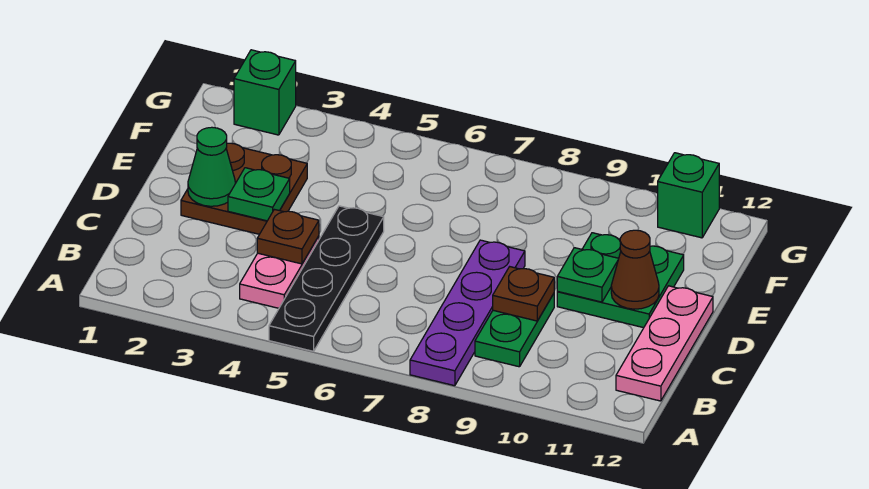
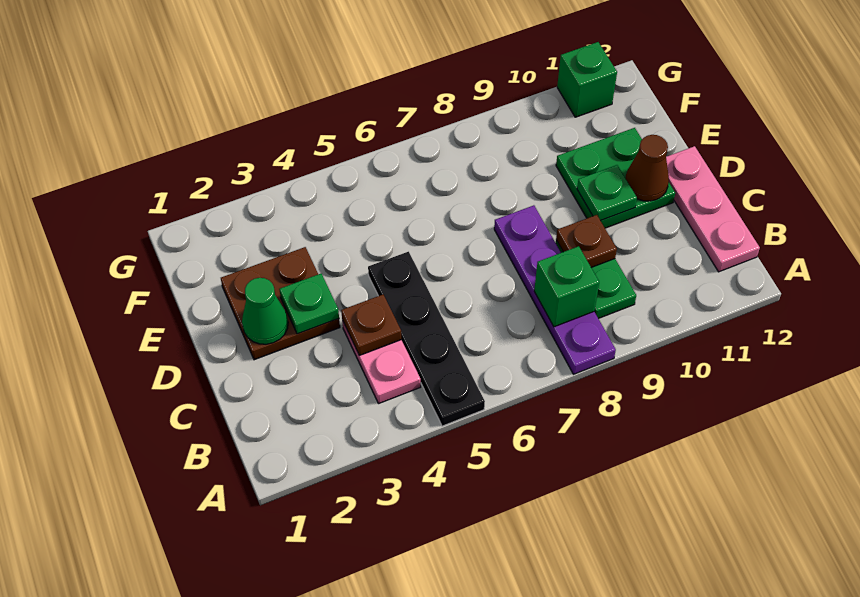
green 1x1 brick [234,50,296,135] -> green 1x1 brick moved to [534,246,599,327]

